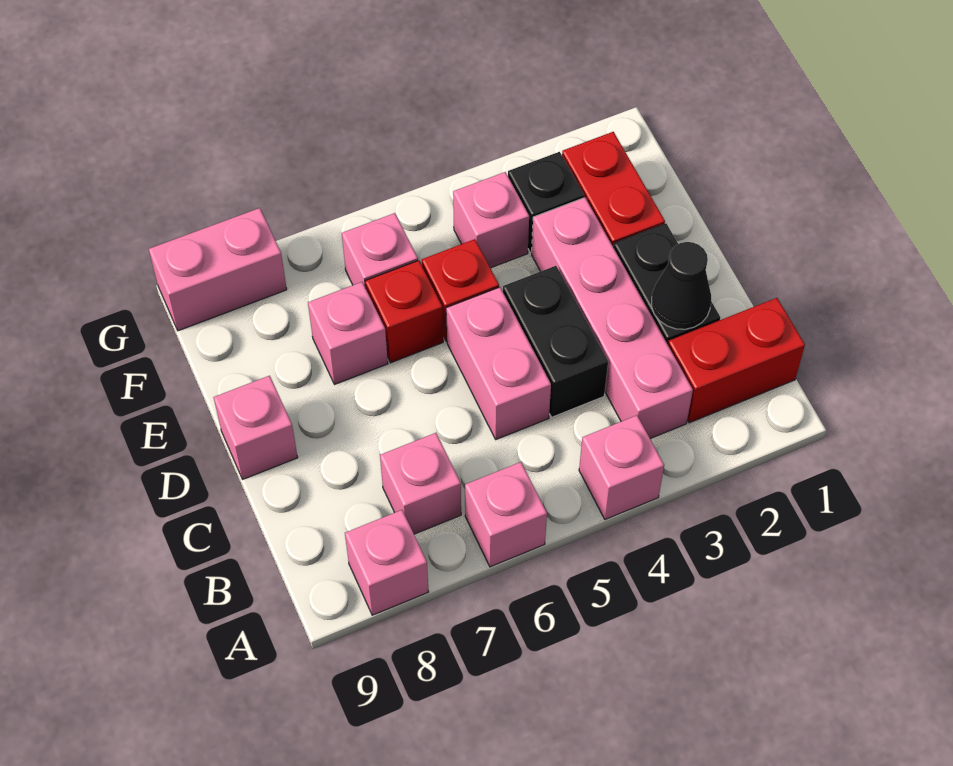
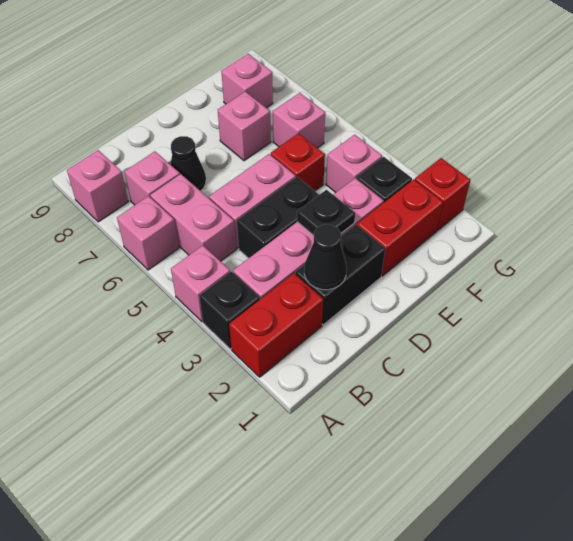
none -> black 1x1 brick [199,272,260,349]
red 1x2 brick [668,298,805,423] -> red 1x2 brick turned to [229,273,323,377]
none -> black 1x1 cone [171,136,206,191]
none -> black 1x1 plate [297,190,355,236]
pink 1x1 brick [213,376,298,479] -> pink 1x1 brick moved to [221,54,273,108]
red 1x1 brick [365,260,443,363] -> red 1x1 brick moved to [415,158,470,230]
pink 1x2 brick [149,208,287,331] -> pink 1x2 brick moved to [150,174,236,261]

